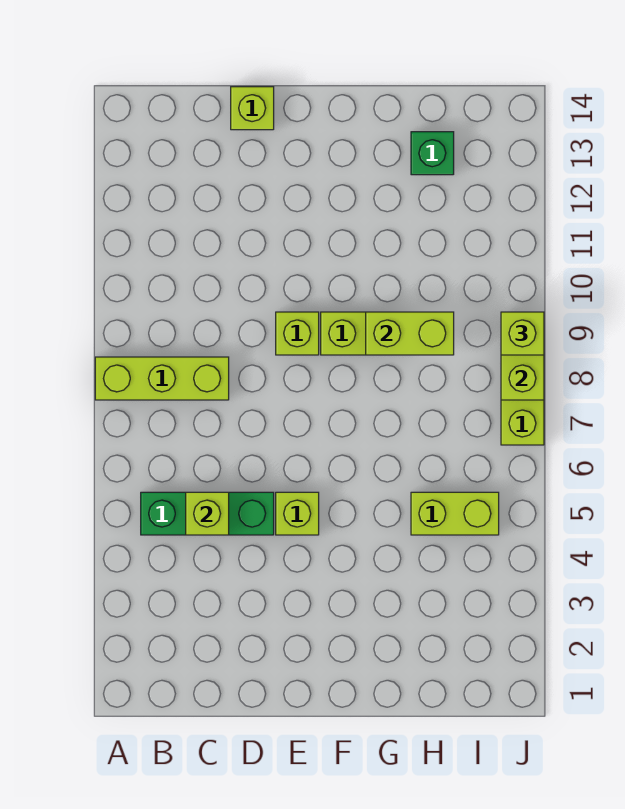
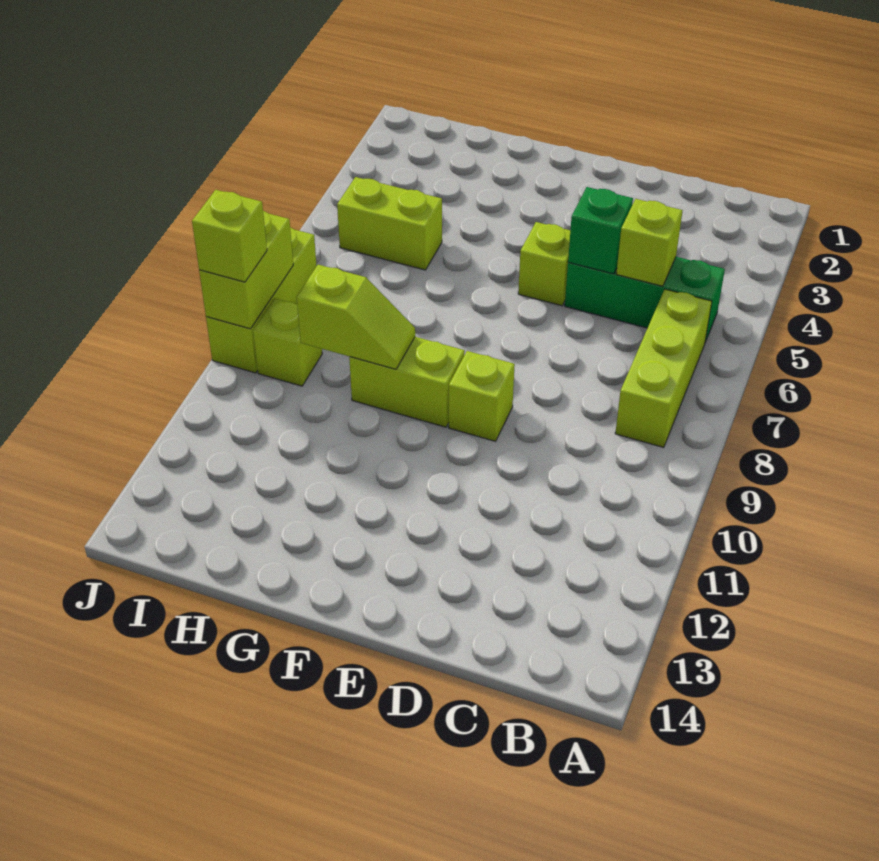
lime 1x3 brick [95,357,229,400] -> lime 1x3 brick turned to [615,289,712,448]
lime 1x1 brick [231,87,274,130] -> lime 1x1 brick moved to [253,298,322,386]
lime 1x2 brick [366,312,454,355] -> lime 1x2 slope [297,265,415,369]
green 1x1 brick [411,132,454,175] -> green 1x1 brick moved to [568,187,633,274]

